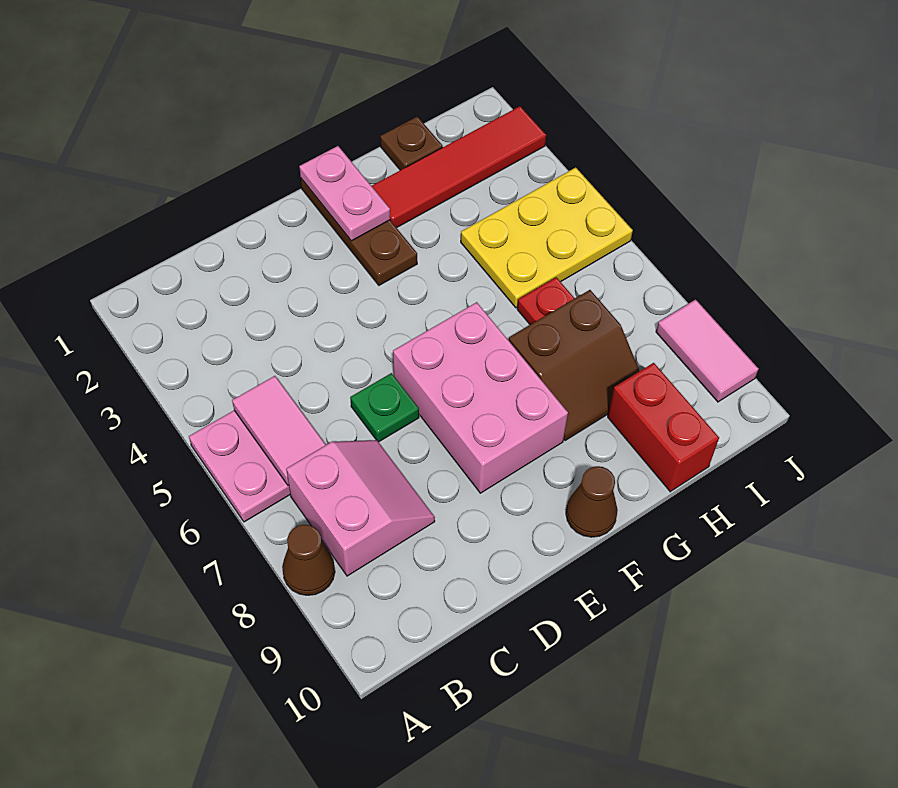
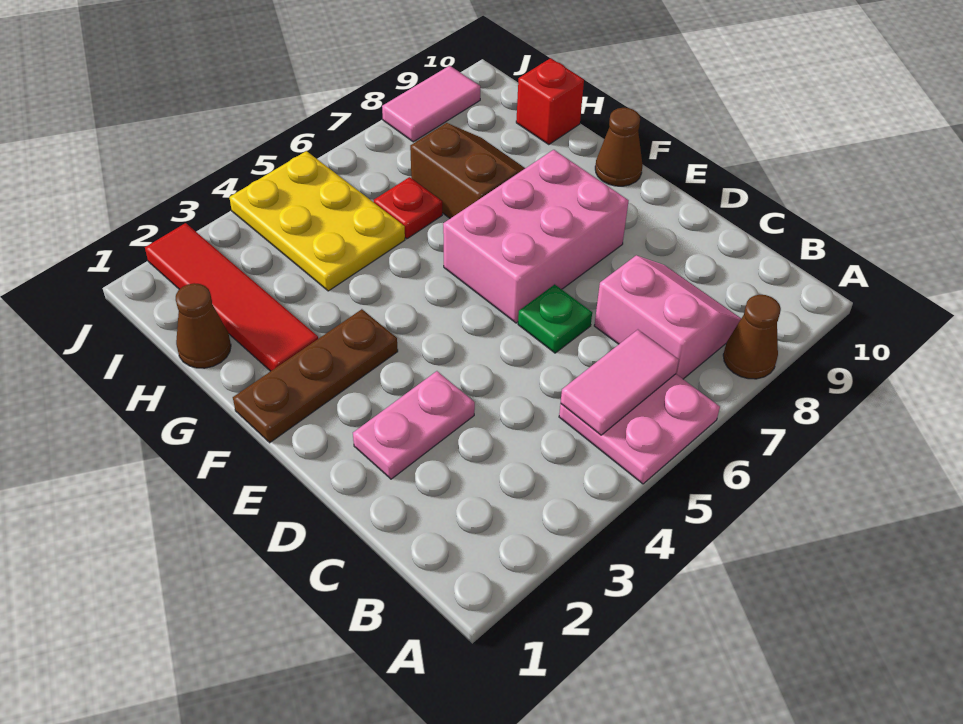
pink 2x2 slope [286,440,435,576] -> pink 2x2 slope turned to [594,255,741,379]
pink 1x2 plate [299,146,390,241] -> pink 1x2 plate moved to [353,371,475,479]
brown 1x1 plate [380,116,443,170] -> brown 1x1 cone [176,283,231,368]
red 1x2 brick [608,363,719,492] -> red 1x1 brick [516,58,584,144]

